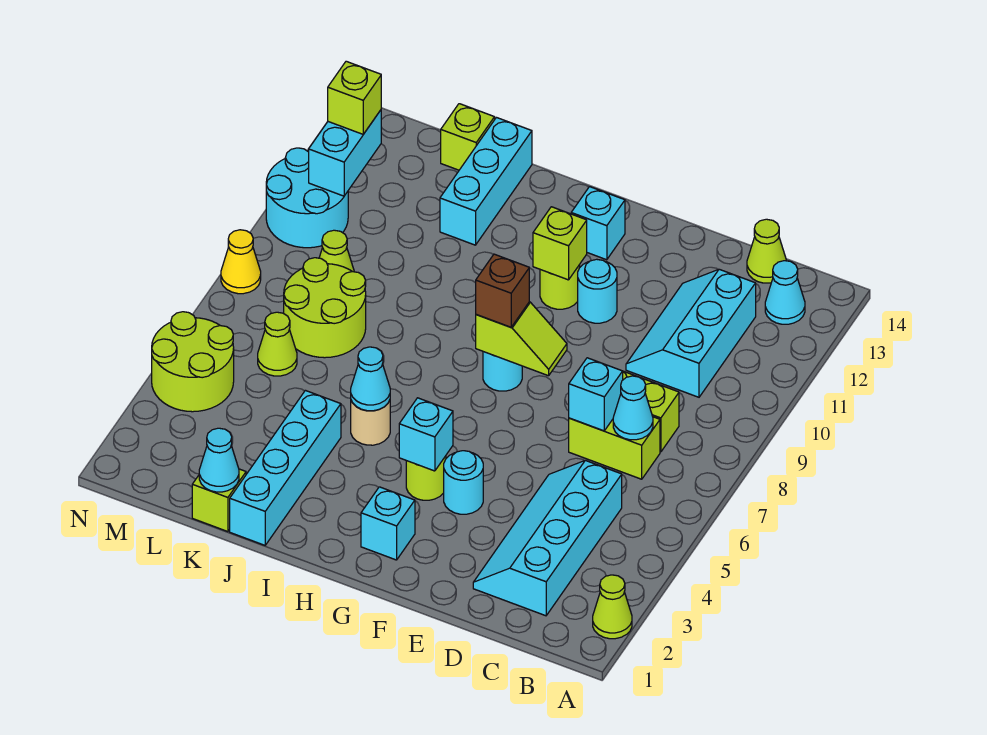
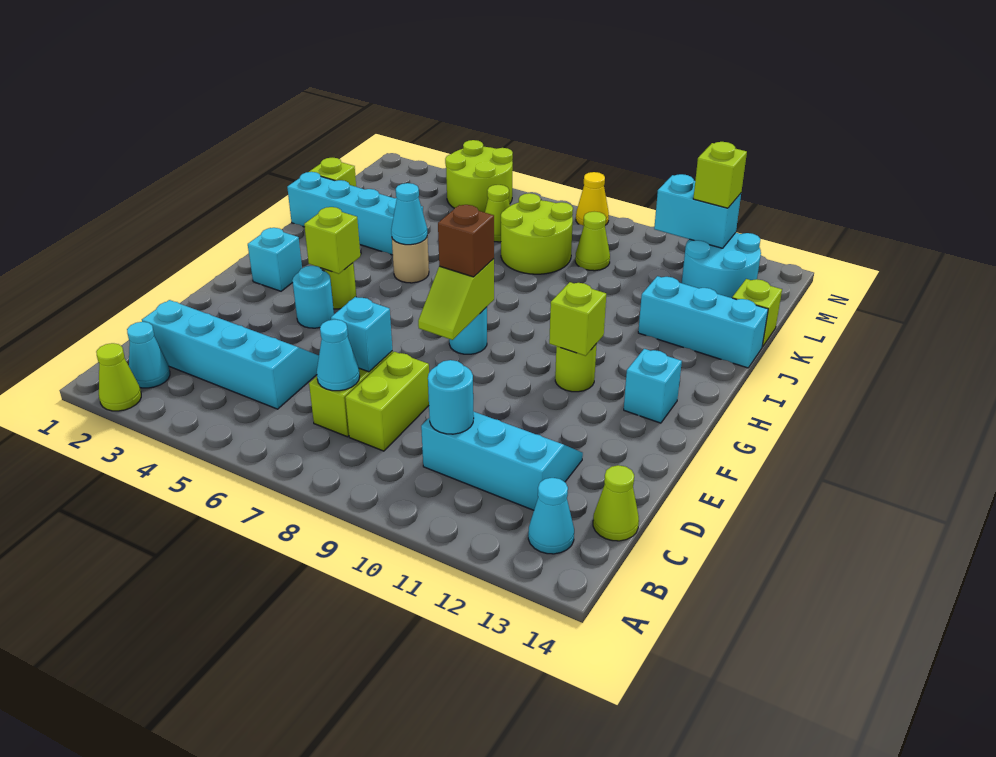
cyan 1x1 round brick [578,259,617,323] -> cyan 1x1 round brick moved to [428,360,474,434]
cyan 1x1 brick [399,398,453,471] -> lime 1x1 brick [304,207,360,274]
cyan 1x1 cone [199,428,239,492] -> cyan 1x1 cone moved to [127,322,170,388]
cyan 2x2 round brick [266,148,348,248] -> cyan 2x2 round brick moved to [682,233,761,298]

